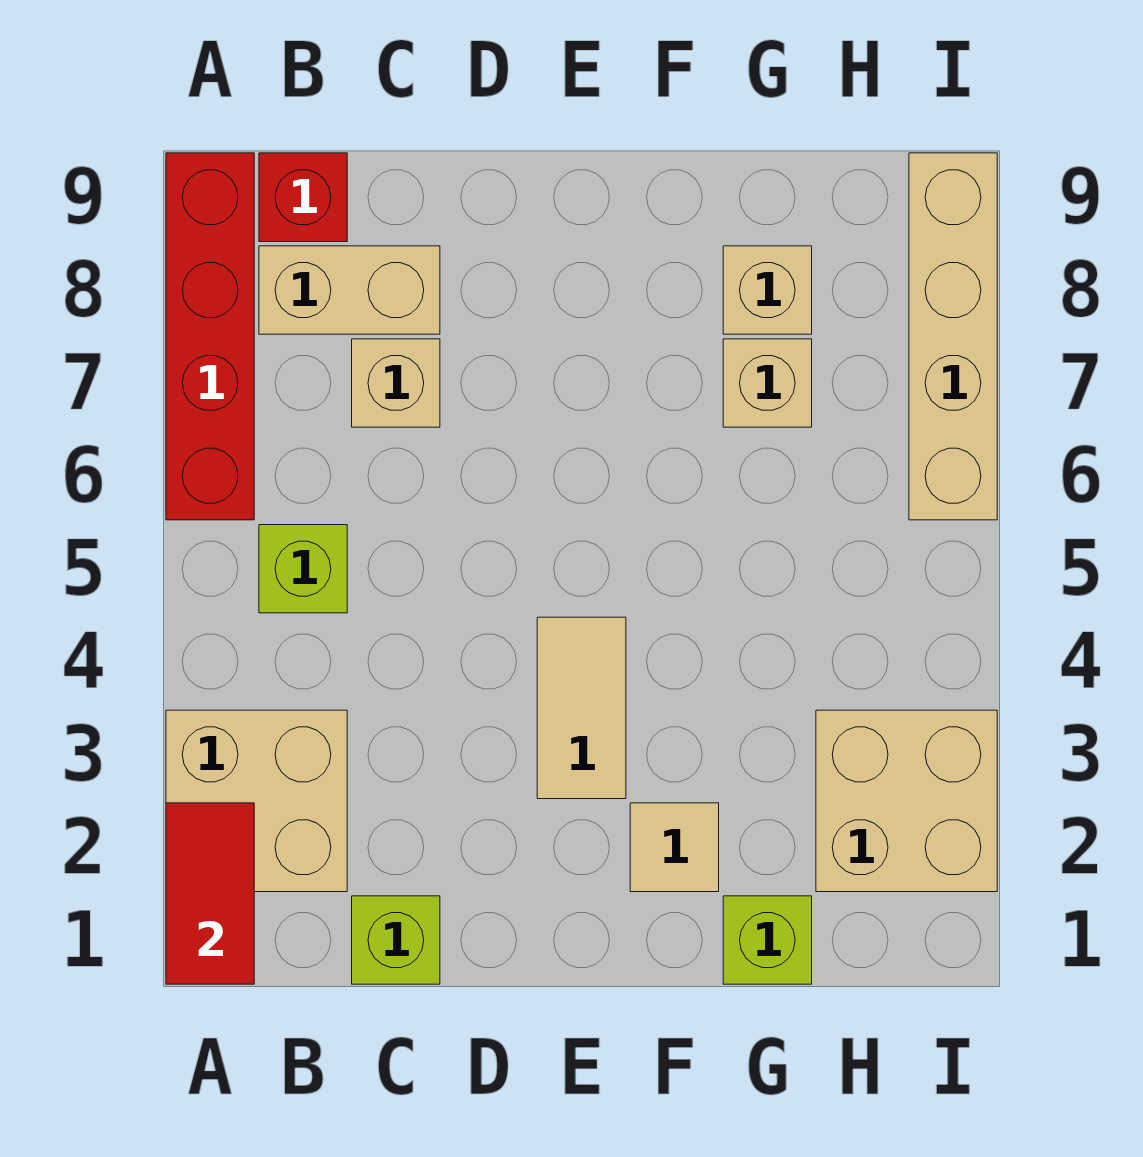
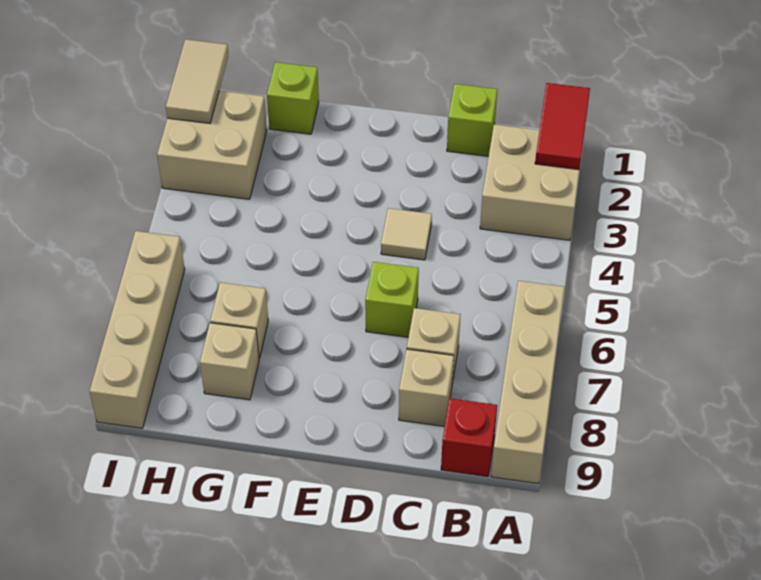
red 1x4 brick [166,153,254,520] -> tan 1x4 brick [491,281,564,484]
lime 1x1 brick [259,525,347,613] -> lime 1x1 brick moved to [365,262,419,337]
tan 1x2 brick [259,246,440,334] -> tan 1x1 brick [399,349,454,427]
tan 1x2 tile [537,617,626,799] -> tan 1x2 tile moved to [166,39,228,123]
tan 1x1 tile [630,803,719,892] -> tan 1x1 tile moved to [381,208,432,260]

